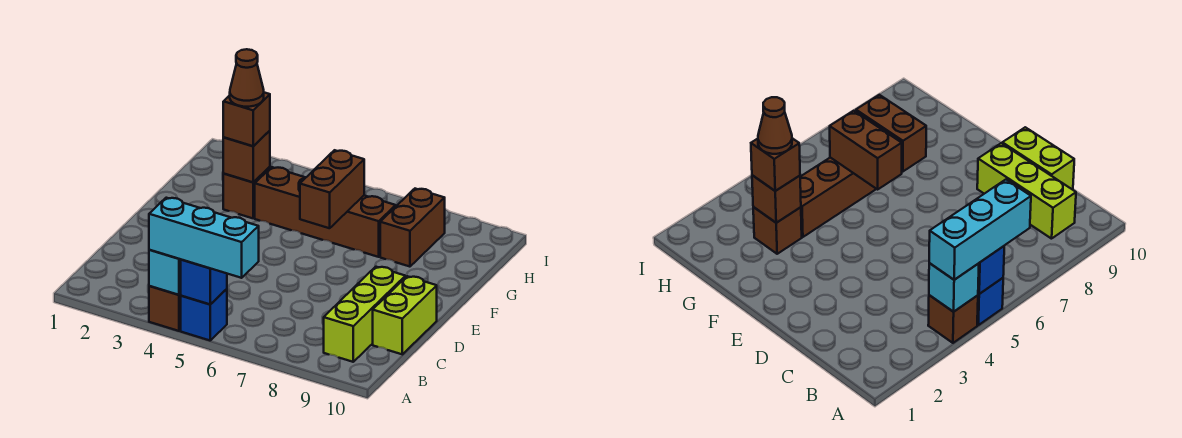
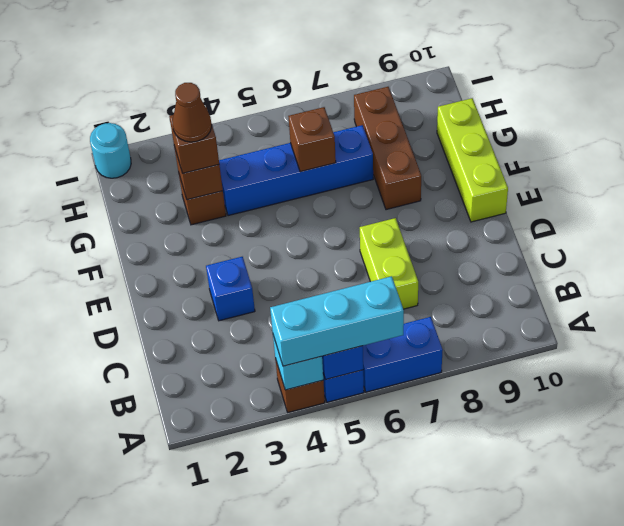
none -> blue 1x2 brick [363,317,443,392]
lime 1x3 brick [324,267,405,362] -> lime 1x3 brick moved to [437,98,508,222]
lime 1x2 brick [373,276,437,354] -> lime 1x2 brick moved to [360,218,418,309]
none -> blue 1x1 brick [206,257,255,321]
brown 1x2 brick [300,150,364,228] -> brown 1x1 brick [288,107,336,172]
brown 1x4 brick [255,167,396,257] -> blue 1x4 brick [219,125,373,216]
brown 1x2 brick [380,189,445,267] -> brown 1x3 brick [354,87,421,210]
none -> cyan 1x1 round brick [90,123,131,178]

